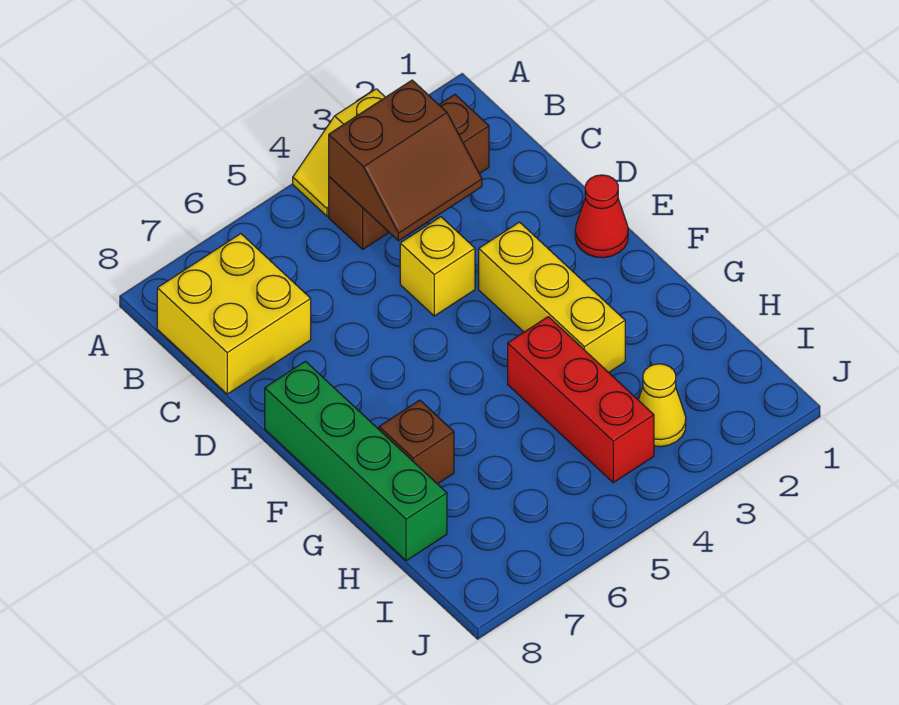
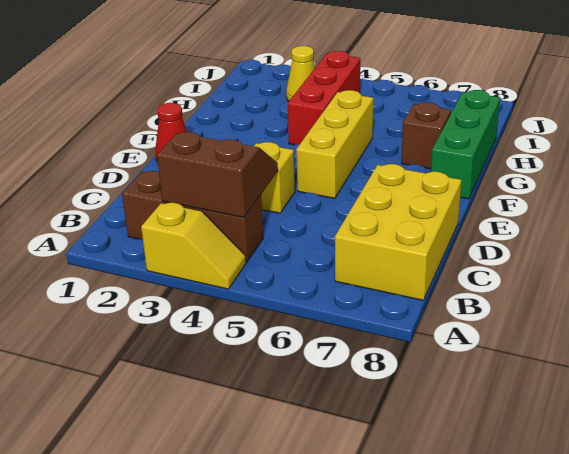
yellow 2x2 brick [157,234,311,394] -> yellow 2x3 brick [335,164,461,300]
yellow 1x3 brick [479,222,625,372] -> yellow 1x3 brick moved to [296,90,373,198]
green 1x4 brick [265,361,447,561] -> green 1x3 brick [431,90,500,199]

